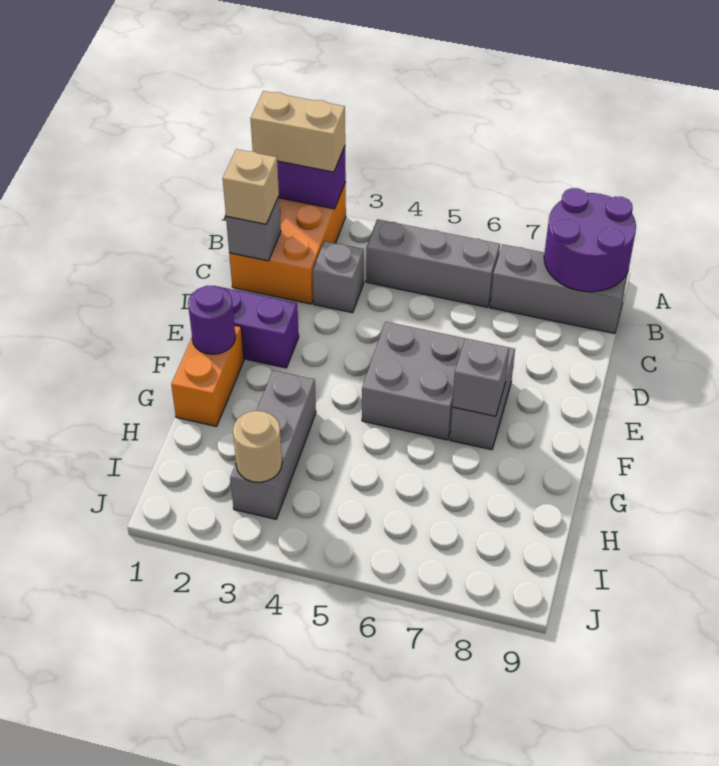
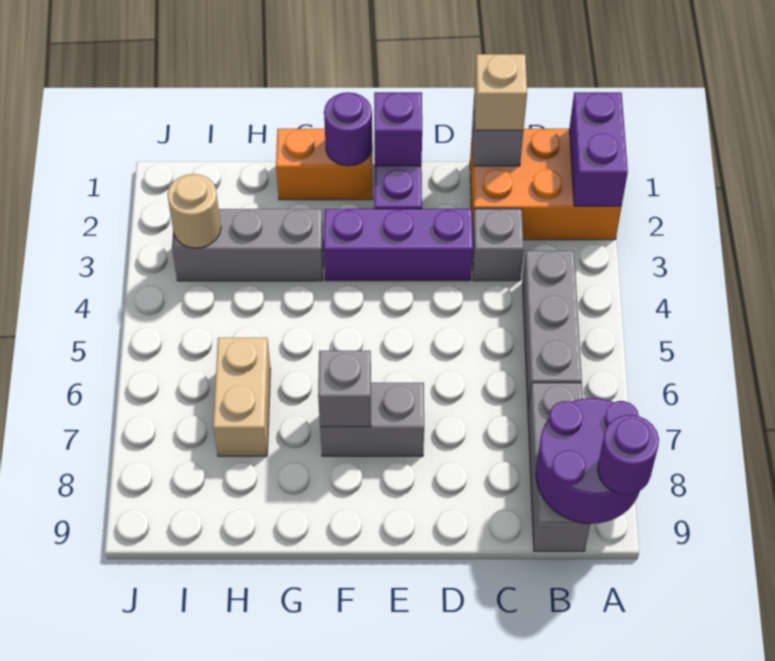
tan 1x2 brick [250,91,345,172] -> tan 1x2 brick moved to [213,338,271,456]
none -> purple 1x1 round brick [598,415,659,494]
none -> purple 1x3 brick [324,209,473,281]
none -> purple 1x1 brick [374,92,422,166]
grey 2x2 brick [362,322,465,440] -> none

